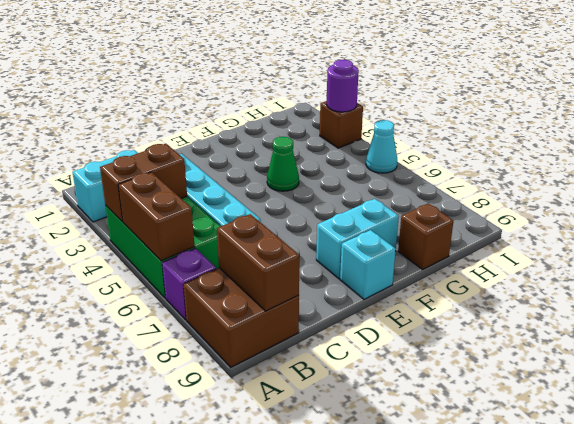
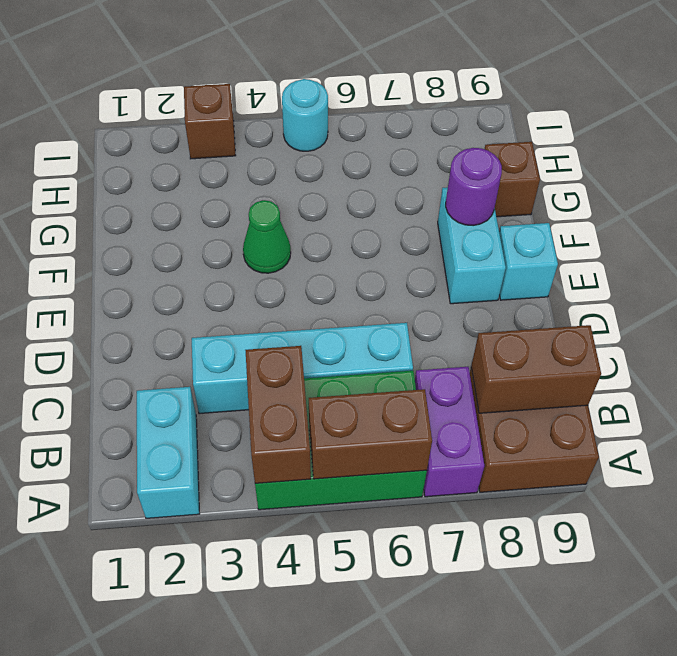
purple 1x1 brick [162,248,216,320] -> purple 1x2 brick [415,367,484,497]
purple 1x1 round brick [327,60,359,112] -> purple 1x1 round brick moved to [446,148,502,226]
cyan 1x1 cone [366,120,397,173] -> cyan 1x1 round brick [282,79,328,151]

